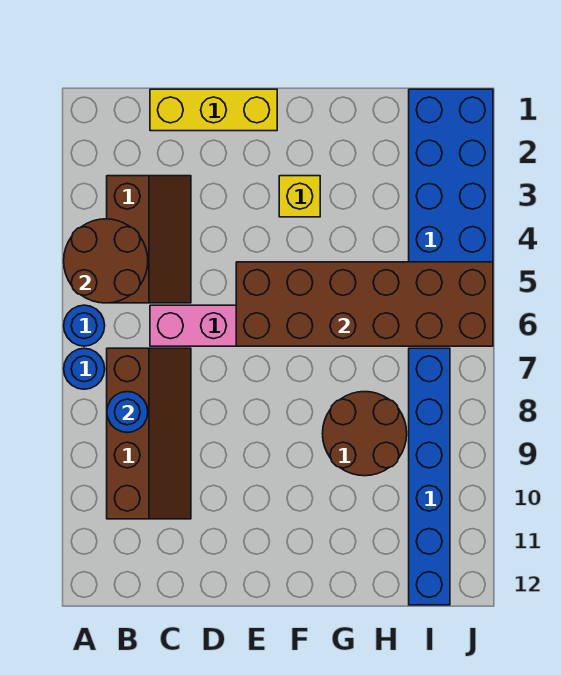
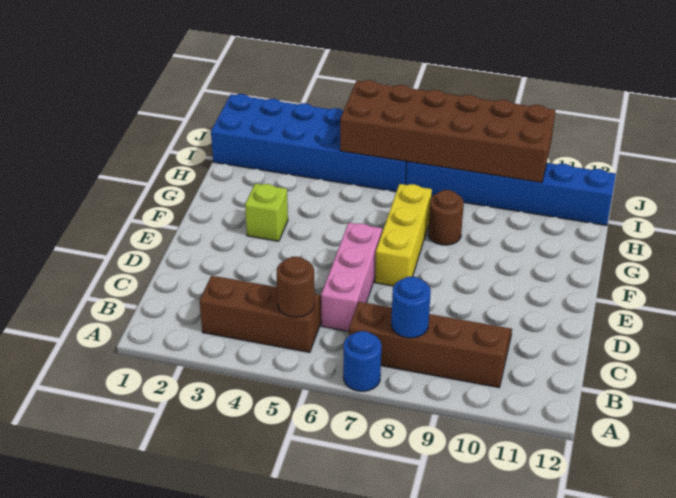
brown 2x2 round brick [64,219,148,303] -> brown 1x1 round brick [277,257,315,317]
blue 1x1 round brick [64,305,105,346] -> none
yellow 1x3 brick [150,89,277,131] -> yellow 1x3 brick moved to [375,184,432,286]
brown 2x6 brick [236,262,493,346] -> brown 2x6 brick turned to [340,80,555,183]
yellow 1x1 brick [279,176,320,217] -> lime 1x1 brick [245,184,288,241]
brown 2x2 round brick [323,392,407,476] -> brown 1x1 round brick [428,190,464,245]

